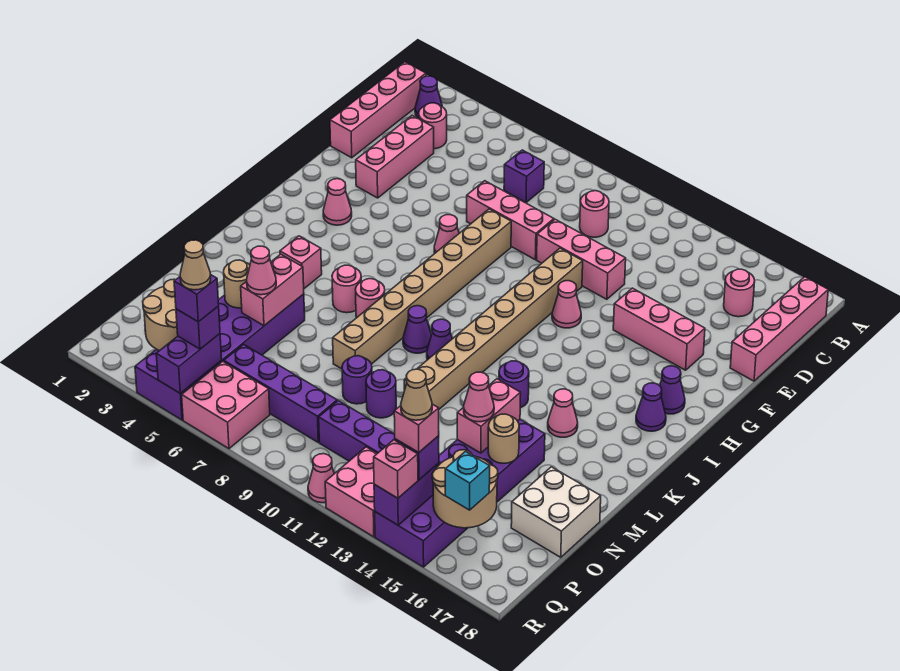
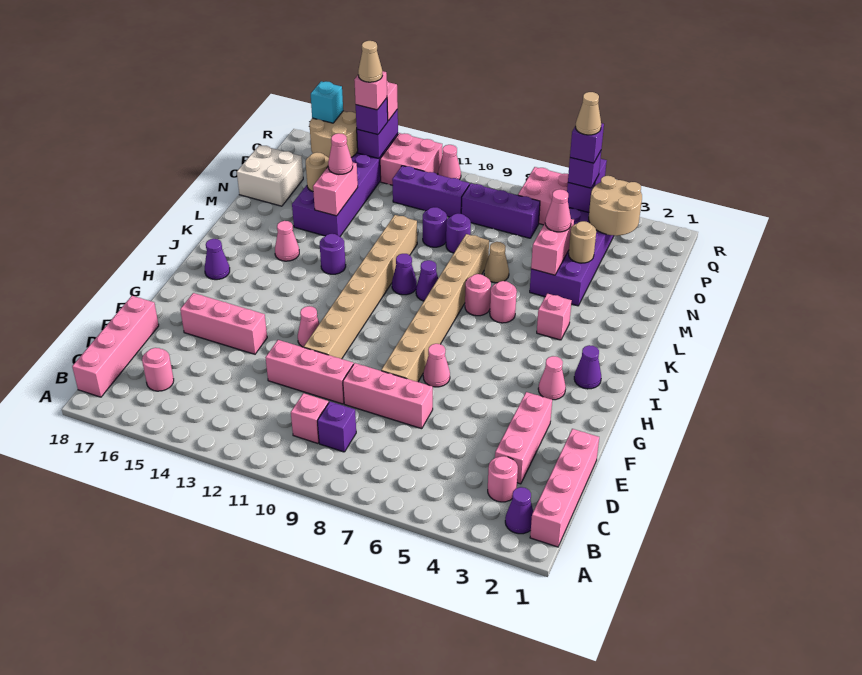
purple 1x1 brick [504,150,544,203] -> purple 1x1 brick moved to [317,402,356,452]
pink 1x1 round brick [580,191,609,237] -> pink 1x1 brick [291,393,329,443]
purple 1x1 cone [660,366,685,414] -> purple 1x1 cone moved to [574,345,601,389]
none -> tan 1x1 cone [484,242,509,283]
purple 1x4 brick [224,344,337,442] -> purple 1x3 brick [461,183,540,238]

